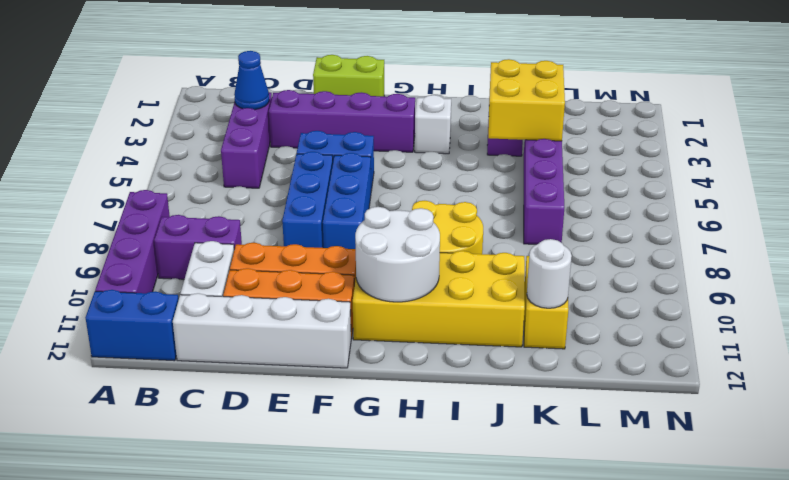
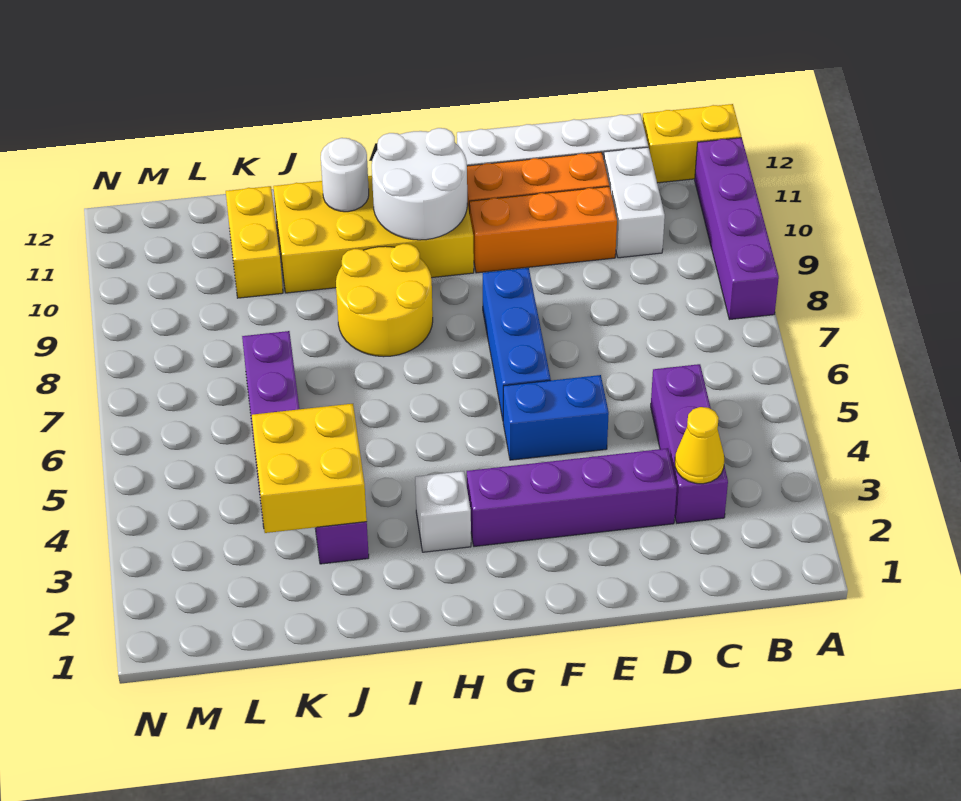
blue 1x2 brick [85,290,179,361] -> yellow 1x2 brick [642,104,741,183]
purple 1x2 brick [154,215,242,279] -> none
blue 1x1 cone [234,51,269,110] -> yellow 1x1 cone [675,407,724,484]
lime 1x2 brick [313,55,384,96] -> none
blue 1x3 brick [282,152,333,248] -> none
white 1x1 round brick [527,239,572,308] -> white 1x1 round brick moved to [321,138,369,212]

